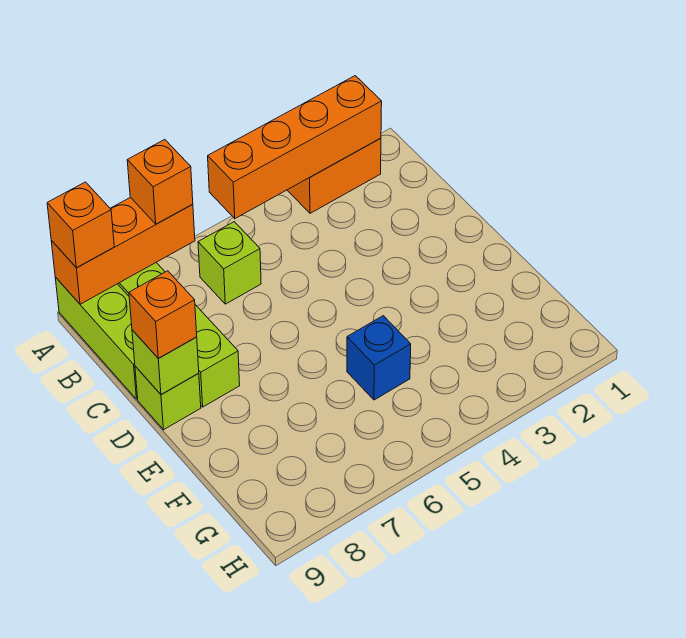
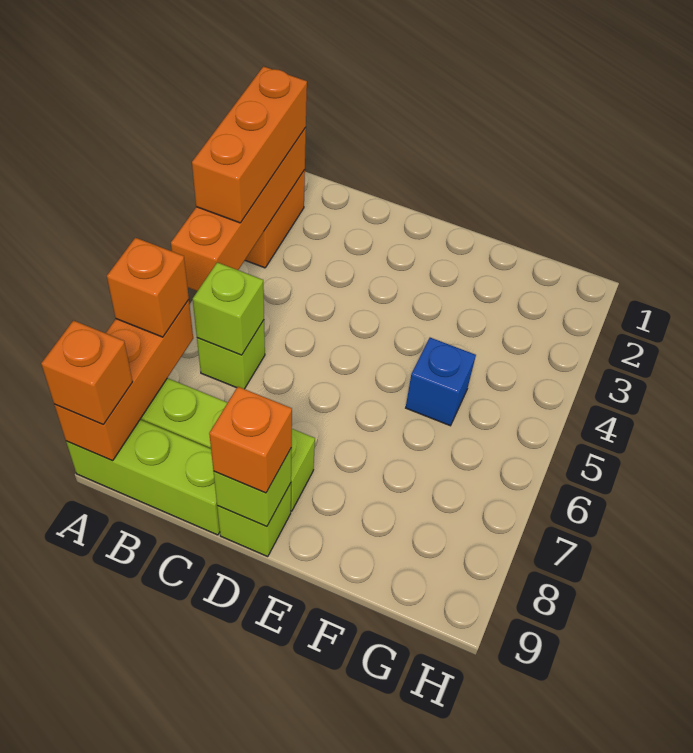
none -> orange 1x3 brick [192,66,307,223]
none -> lime 1x1 brick [193,262,264,355]

